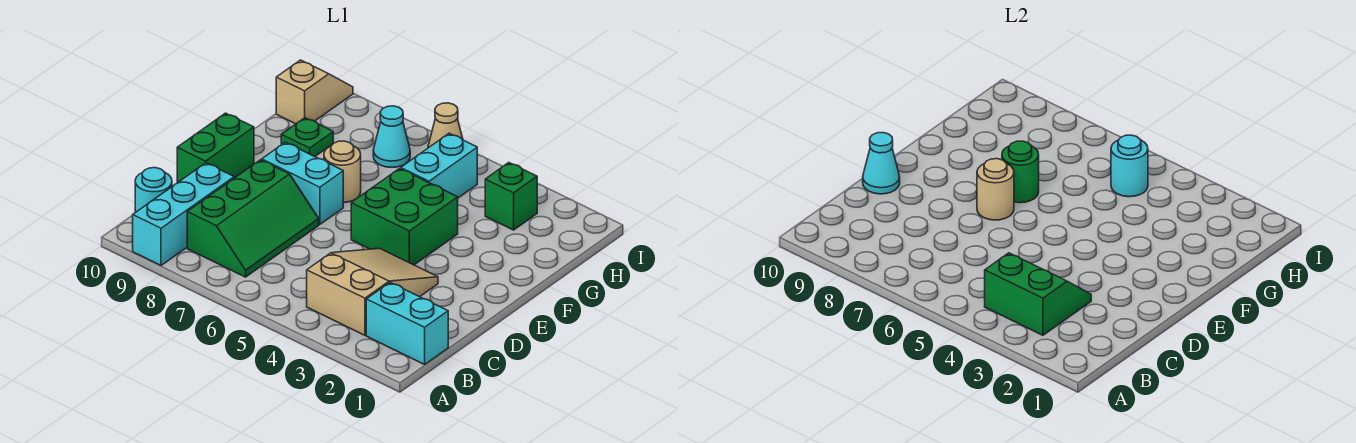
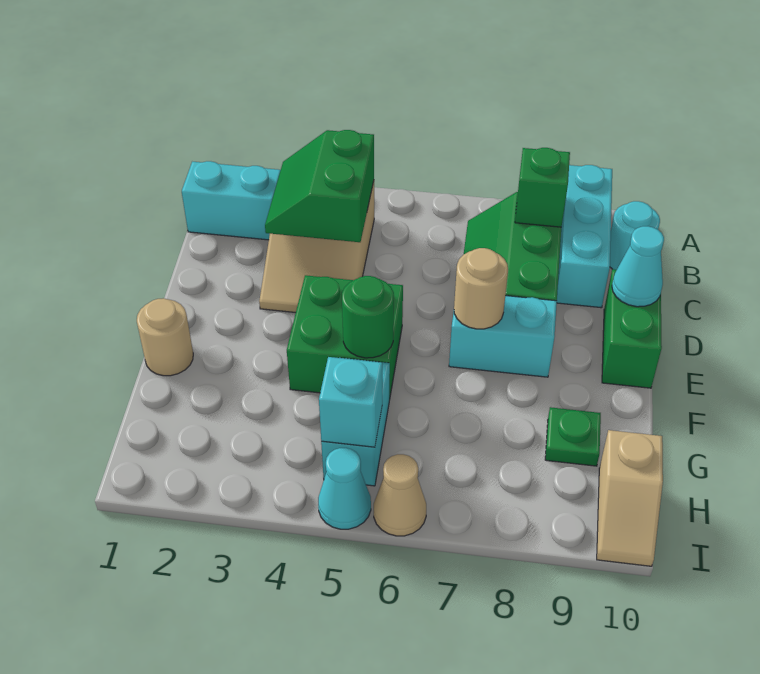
green 2x2 slope [985,253,1091,335] -> green 2x2 slope turned to [265,130,374,242]
tan 1x1 round brick [324,141,361,202] -> tan 1x1 round brick moved to [137,298,193,376]
green 1x1 round brick [1002,141,1039,203] -> green 1x1 round brick moved to [342,276,394,358]
green 1x1 brick [485,163,537,230] -> green 1x1 brick moved to [515,148,570,227]
cyan 1x1 round brick [1111,135,1148,197] -> cyan 1x1 brick [319,357,382,447]
cyan 1x1 cone [373,106,410,167] -> cyan 1x1 cone moved to [318,448,371,529]

